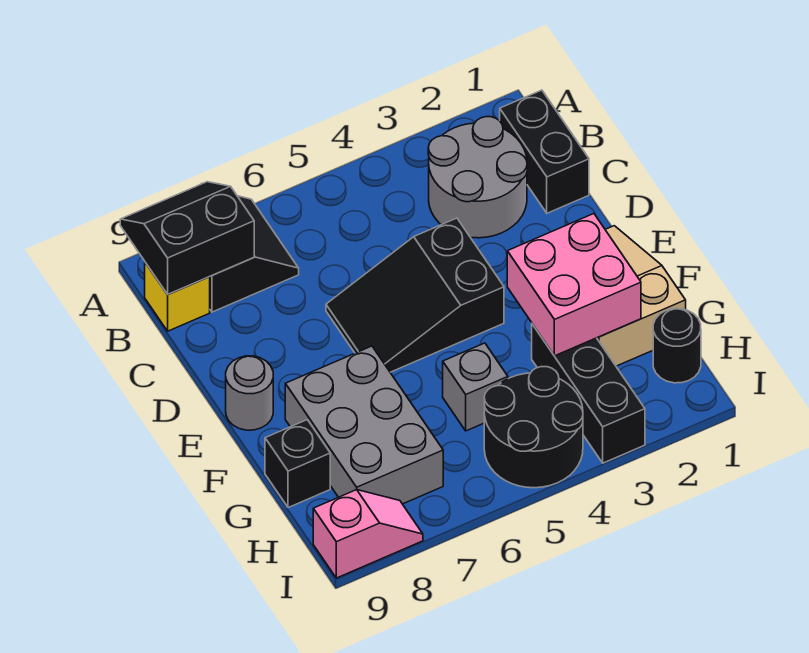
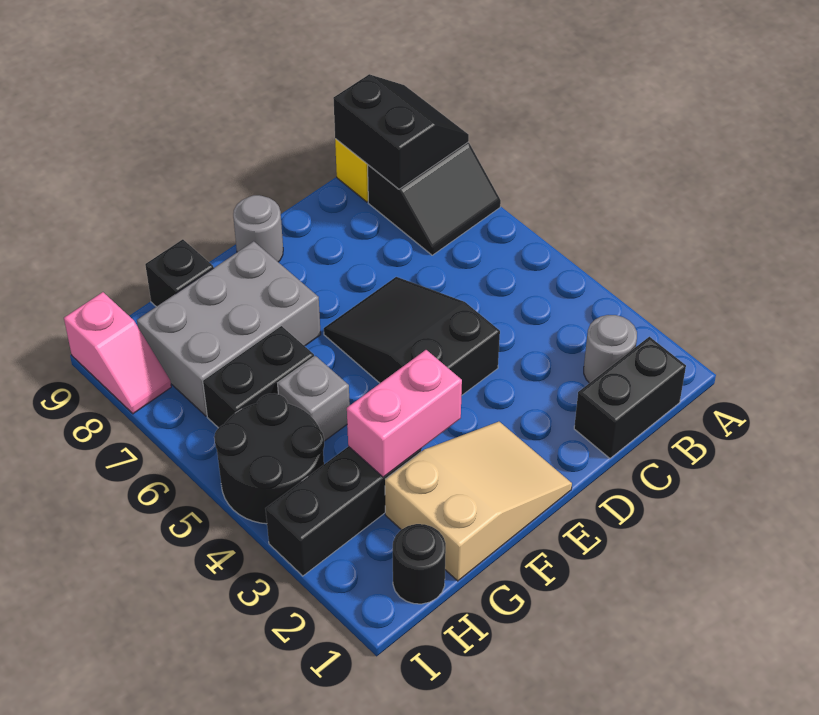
grey 2x2 round brick [428,117,527,238] -> grey 1x1 round brick [584,315,637,383]
pink 2x2 brick [507,214,641,356] -> pink 1x2 brick [347,350,462,477]
none -> black 1x2 brick [203,326,314,428]

